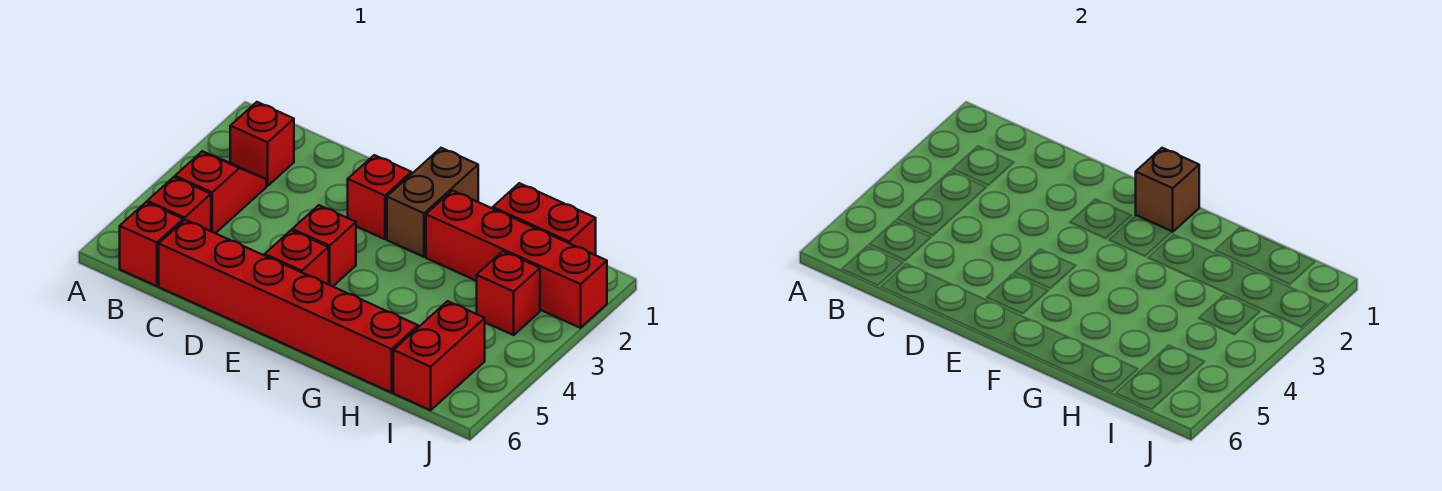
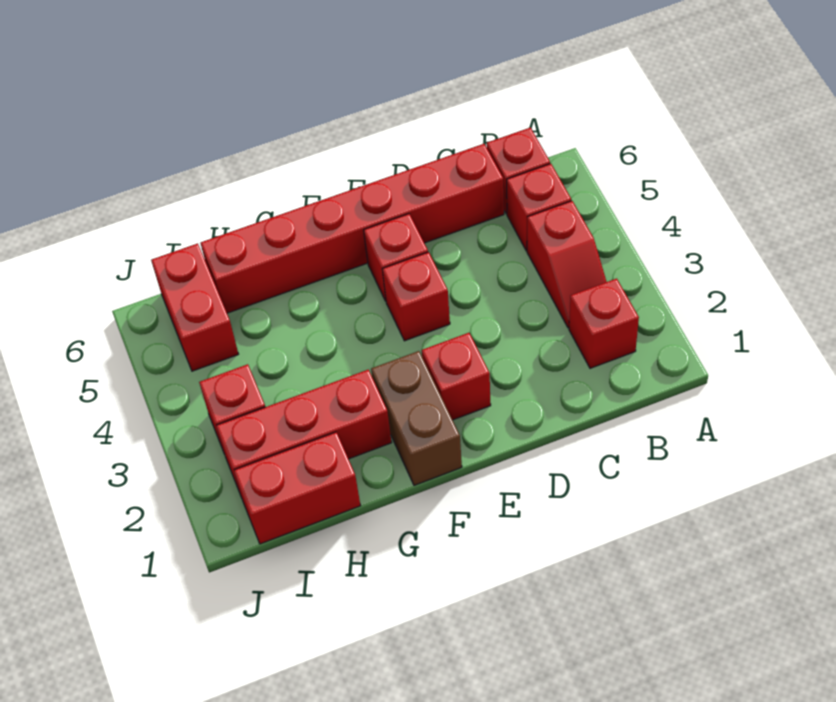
brown 1x1 brick [1135,148,1199,232] -> none
red 1x4 brick [426,191,607,328] -> red 1x3 brick [216,370,392,495]

